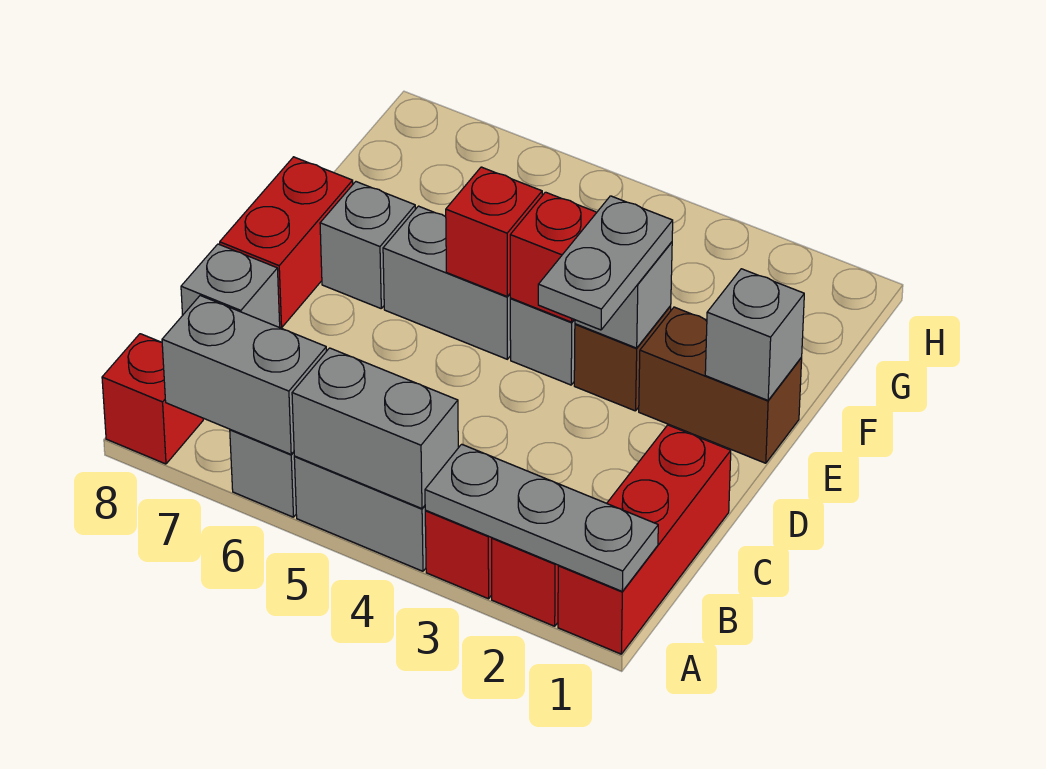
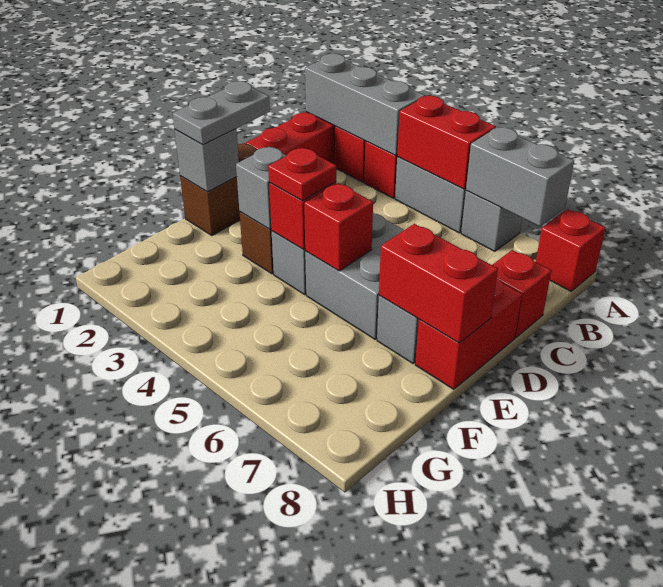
grey 1x3 plate [425,444,658,591] -> grey 1x3 brick [305,54,425,155]
grey 1x2 brick [292,348,458,509] -> red 1x2 brick [397,96,496,189]
grey 1x1 brick [181,244,280,327] -> red 1x1 brick [493,250,551,338]
grey 1x2 plate [538,196,673,330] -> grey 1x2 plate moved to [172,81,270,145]
brown 1x2 brick [639,307,802,463] -> brown 1x2 brick turned to [180,143,256,236]
none -> red 1x1 plate [268,148,336,201]
grey 1x2 brick [383,206,511,359] -> grey 2x2 brick [305,213,404,339]
none -> red 1x2 brick [379,224,498,343]

